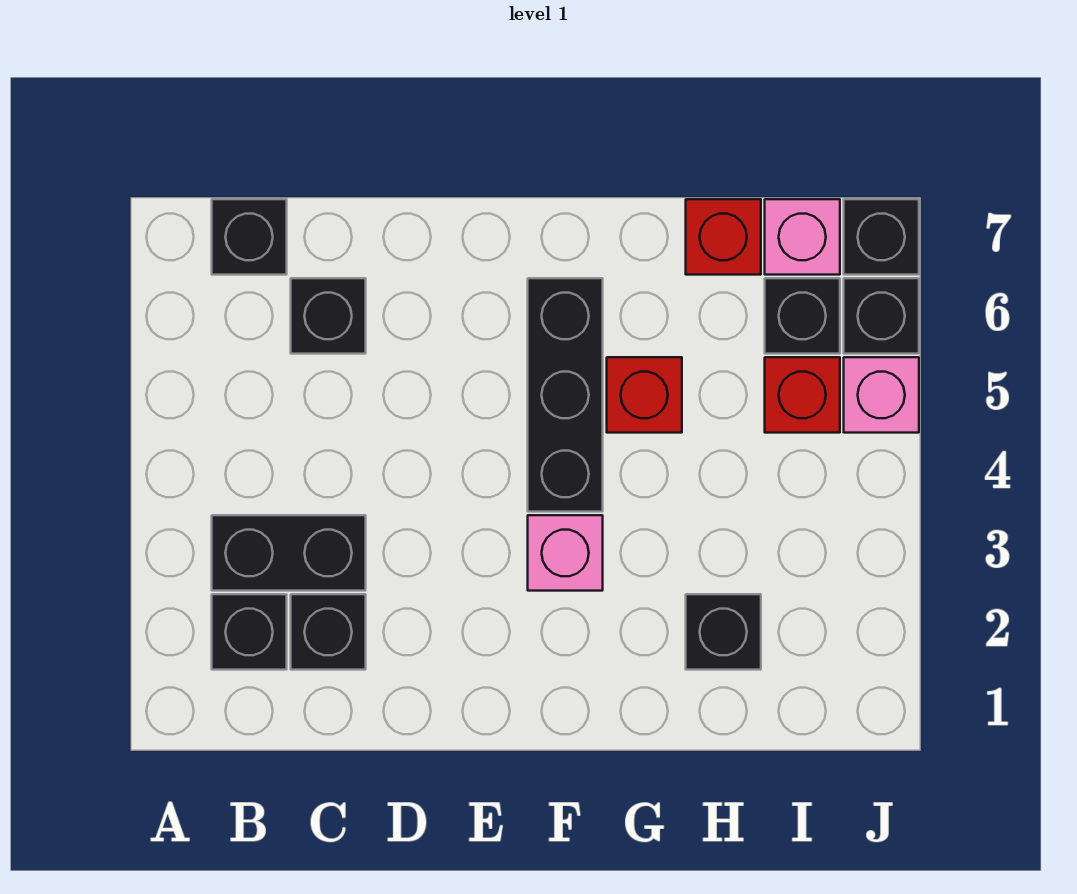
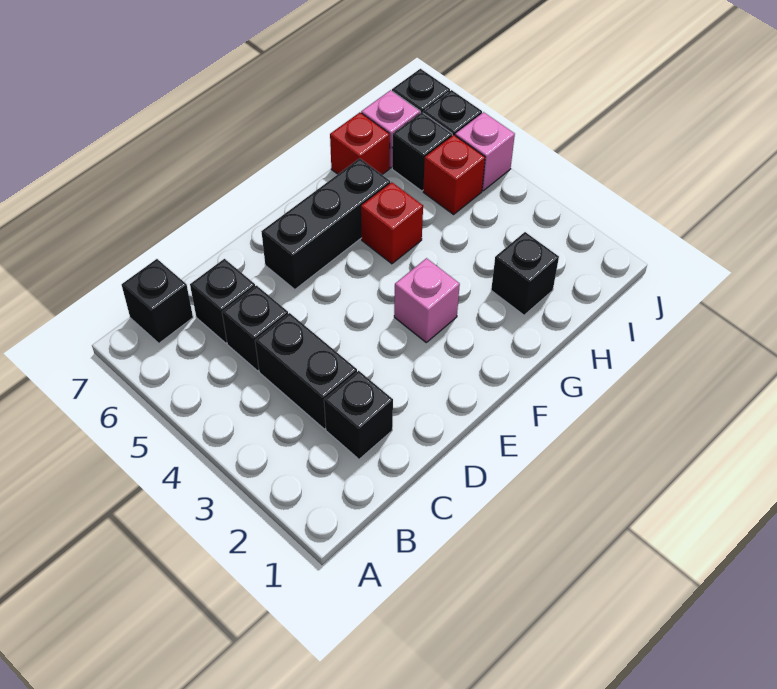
black 1x1 brick [212,594,287,670] -> black 1x1 brick moved to [222,286,288,371]
black 1x2 brick [212,515,366,591] -> black 1x2 brick turned to [255,313,357,429]
black 1x3 brick [528,278,603,512] -> black 1x3 brick turned to [261,158,390,290]

